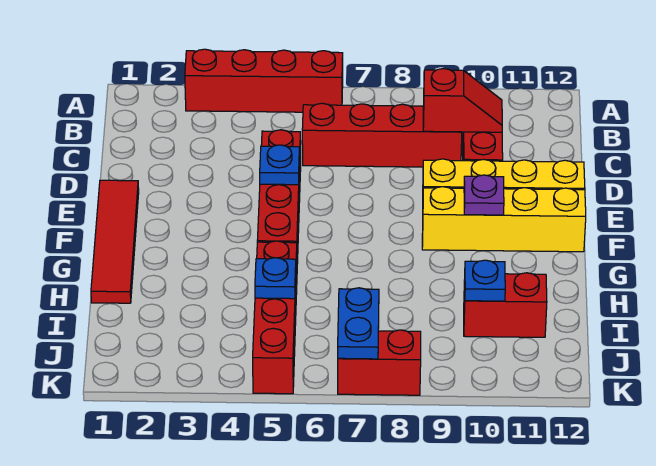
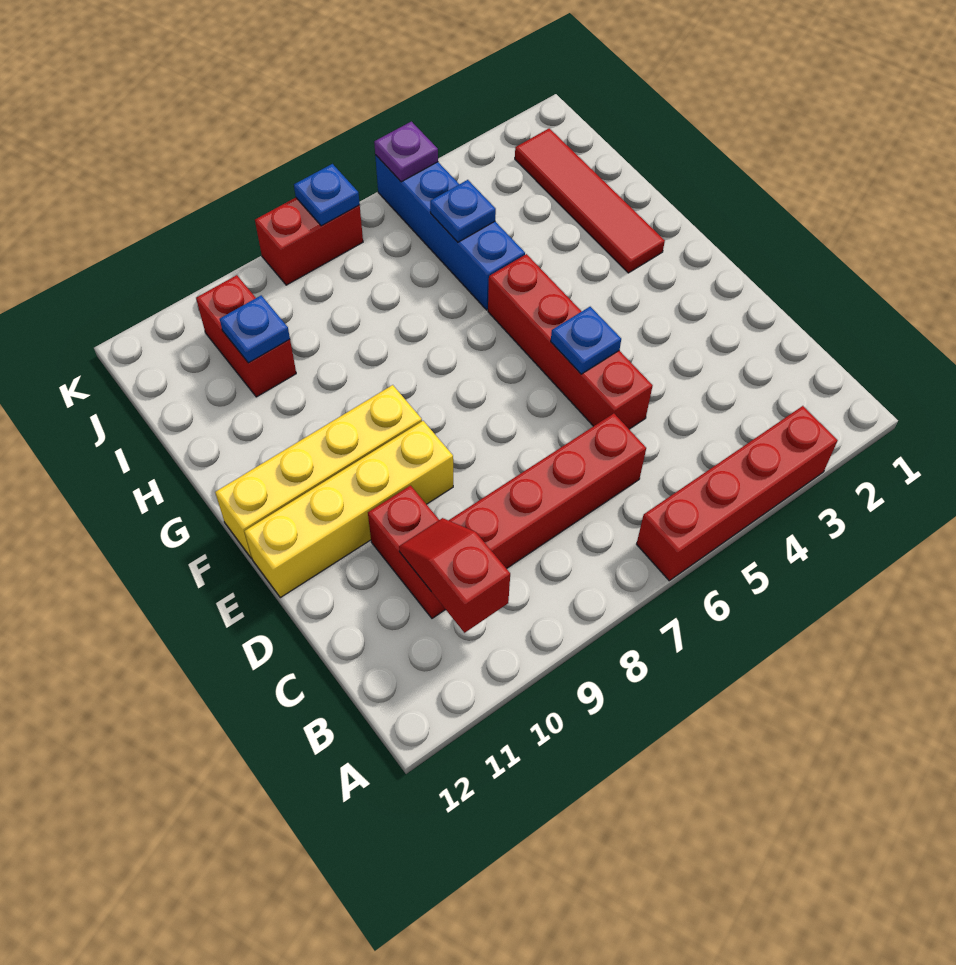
red 1x2 slope [423,69,502,132] -> red 1x2 slope turned to [399,518,510,633]
red 1x4 tile [91,180,139,303] -> red 1x4 tile moved to [515,128,665,273]
purple 1x1 plate [464,175,504,215] -> purple 1x1 plate moved to [374,122,438,182]
red 1x4 brick [253,241,297,394] -> blue 1x4 brick [375,155,525,310]
red 1x2 brick [464,273,547,337] -> red 1x2 brick turned to [196,275,296,397]
blue 1x2 plate [338,288,379,359] -> blue 1x1 plate [294,164,360,226]

